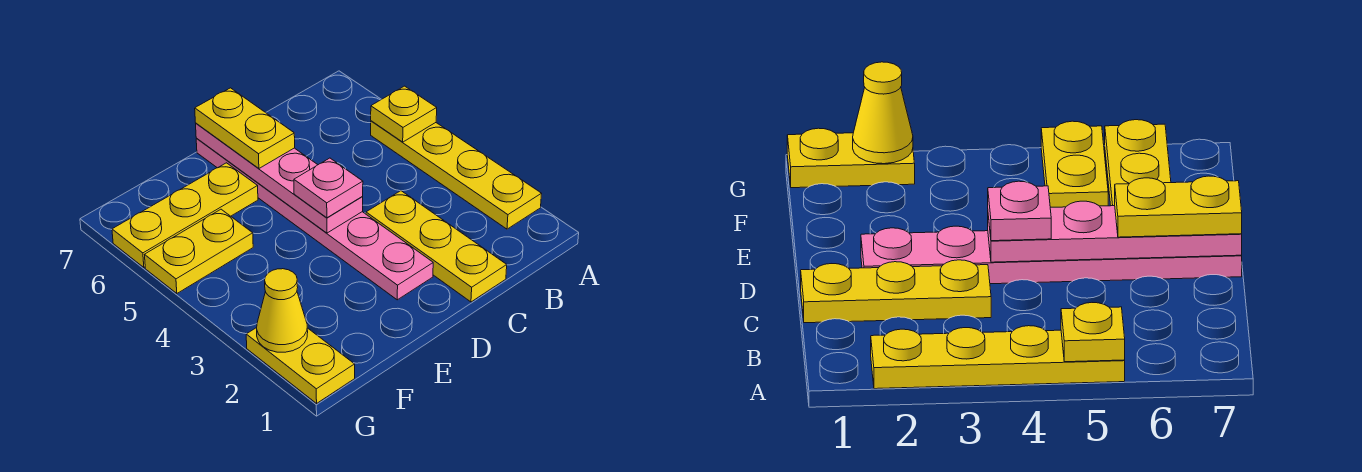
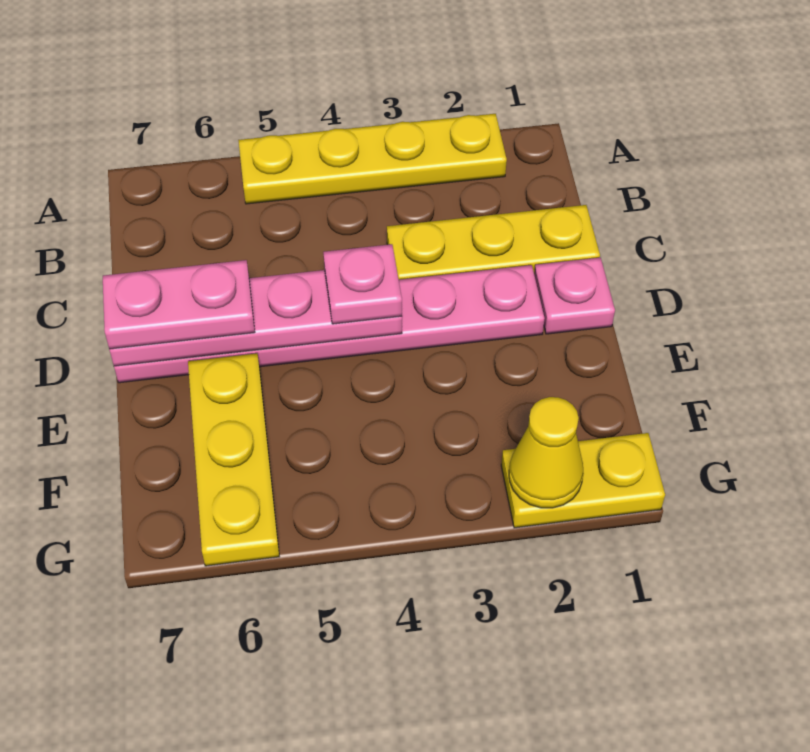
yellow 1x1 plate [371,86,437,142] -> none
none -> pink 1x1 plate [534,257,615,334]
yellow 1x2 plate [195,88,295,168] -> pink 1x2 plate [103,260,255,349]
yellow 1x2 plate [145,209,253,293] -> none

